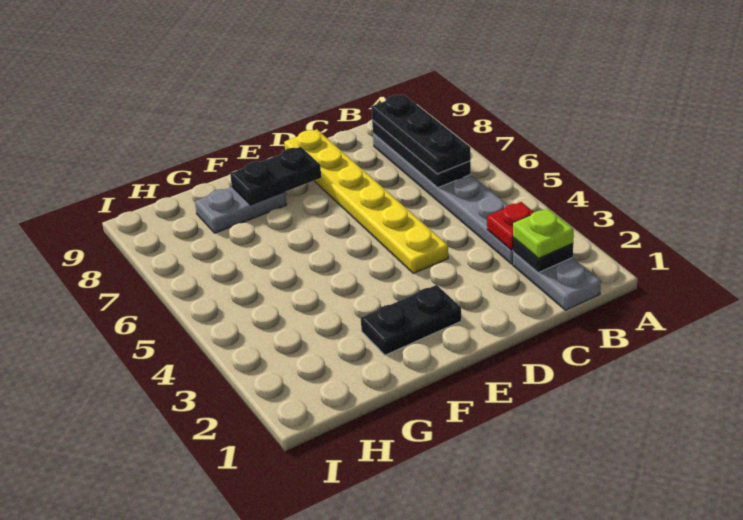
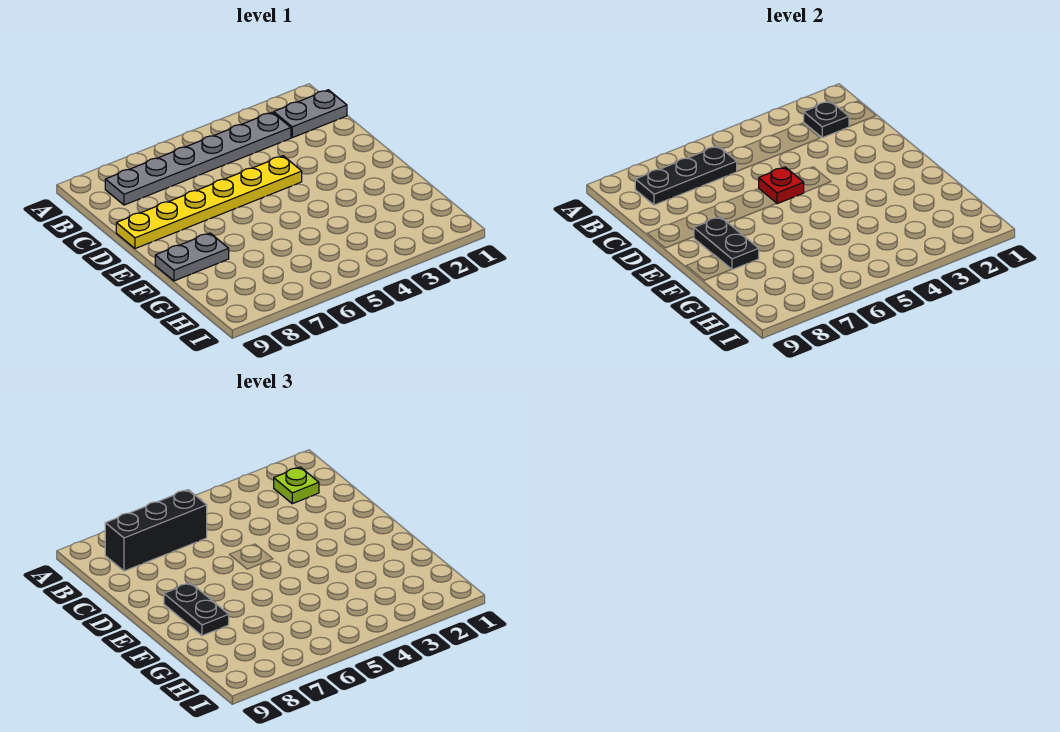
red 1x1 plate [487,202,534,250] -> red 1x1 plate moved to [759,167,804,204]
black 1x3 plate [371,94,471,174] -> black 1x3 brick [105,490,207,571]
black 1x2 plate [361,285,461,355] -> black 1x2 plate moved to [164,583,229,636]
grey 1x2 plate [195,187,287,233] -> grey 1x2 plate turned to [155,233,229,281]

